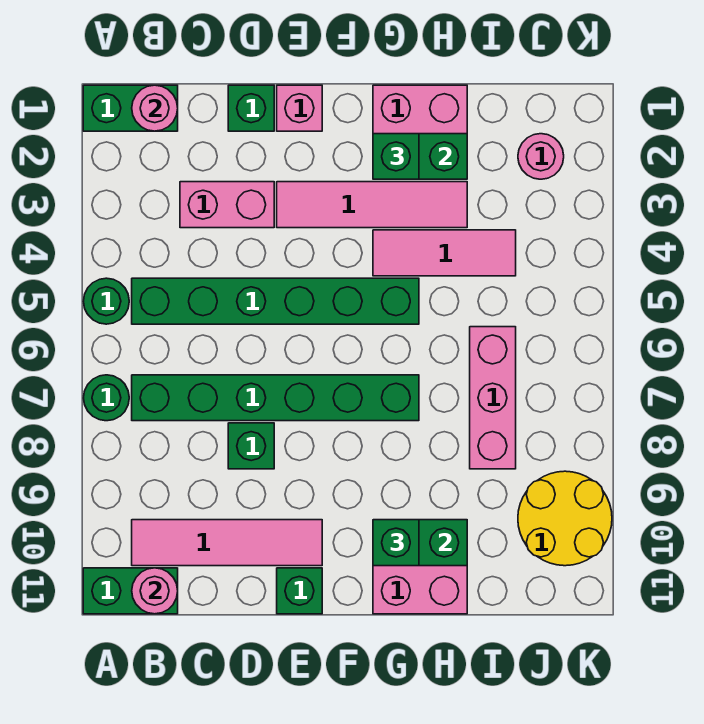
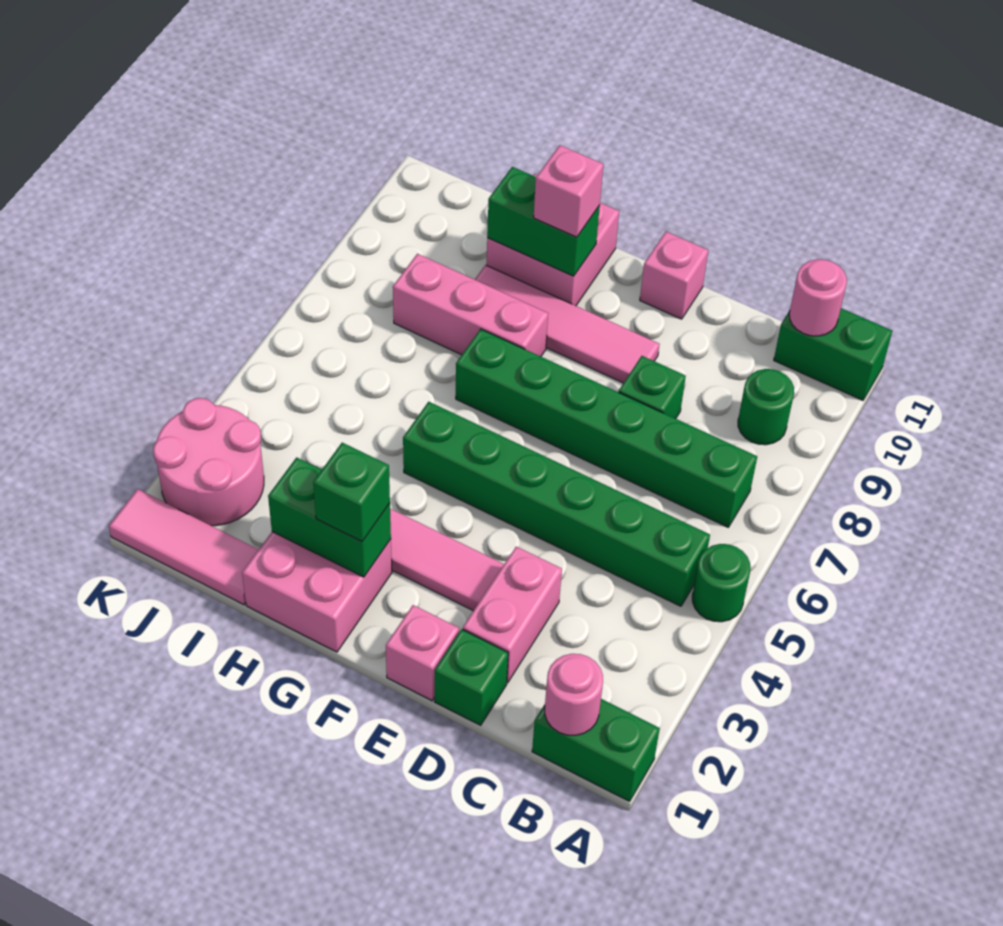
green 1x1 round brick [84,375,129,421] -> green 1x1 round brick moved to [738,369,794,445]
pink 1x4 tile [132,520,322,566] -> pink 1x4 tile moved to [475,265,660,383]
pink 1x2 brick [180,182,274,228] -> pink 1x2 brick turned to [463,547,562,683]
green 1x1 brick [277,568,322,614] -> pink 1x1 brick [640,232,708,319]
pink 1x3 tile [373,230,516,276] -> pink 1x3 tile moved to [109,489,258,605]
green 1x1 brick [373,520,419,566] -> pink 1x1 brick [534,145,604,237]
pink 1x3 brick [470,327,516,469] -> pink 1x3 brick turned to [393,254,548,356]
pink 1x1 round brick [518,134,564,179] -> pink 2x2 round brick [153,398,264,526]
yellow 2x2 round brick [518,471,612,566] -> none

